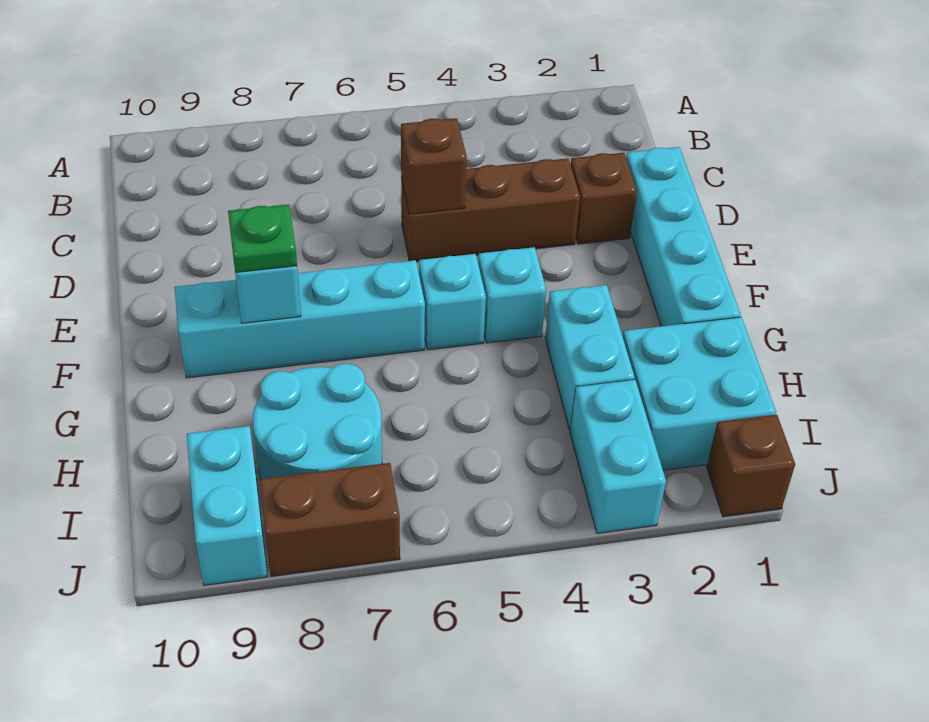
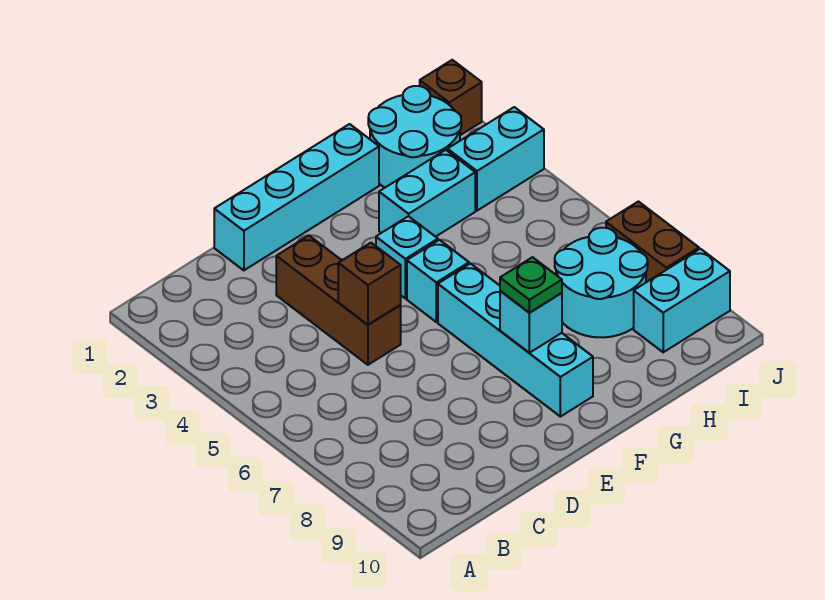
brown 1x1 brick [571,153,637,244] -> none
cyan 2x2 brick [623,317,776,470] -> cyan 2x2 round brick [368,86,461,188]

